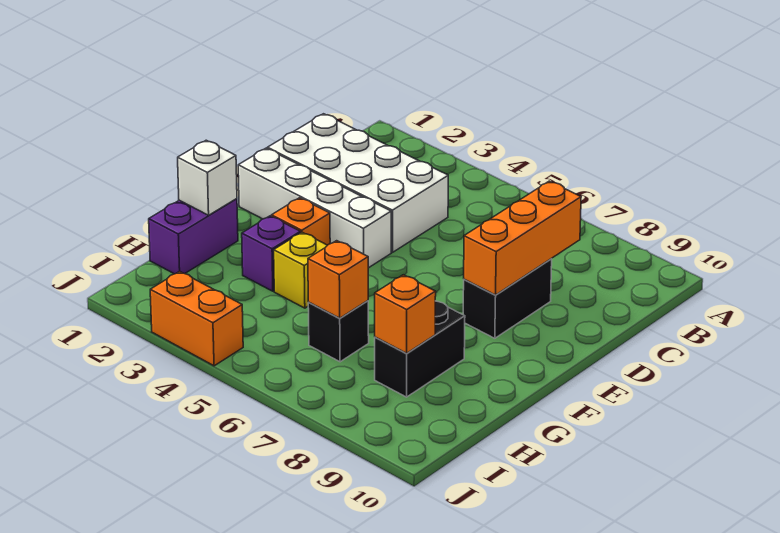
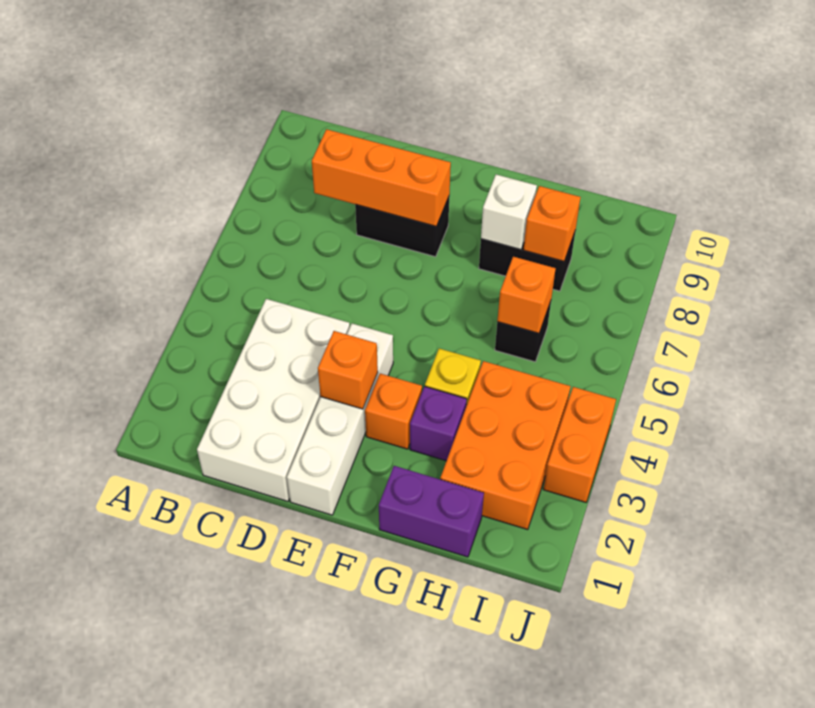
none -> orange 1x1 brick [318,331,378,409]
white 1x1 brick [178,140,237,215] -> white 1x1 brick moved to [481,174,537,250]
none -> orange 2x3 brick [440,361,571,530]

